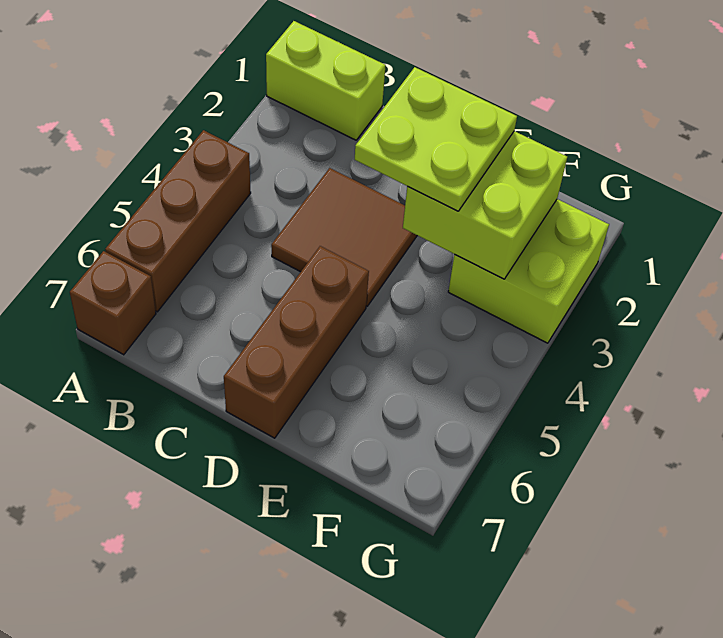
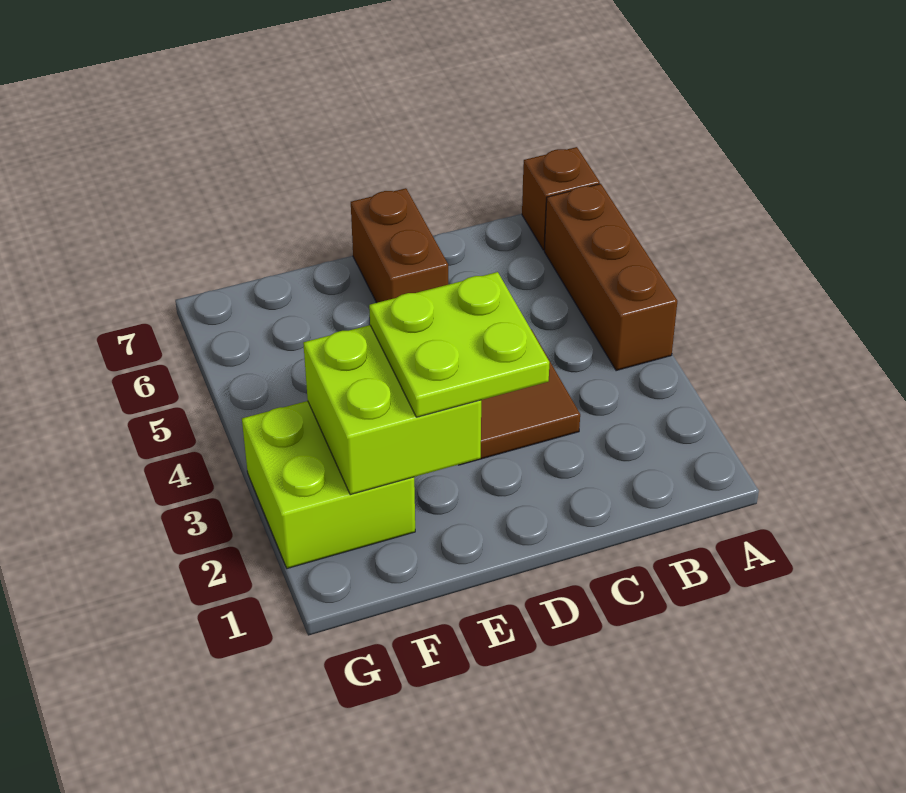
lime 1x2 brick [266,21,386,140] -> none
brown 1x3 brick [224,246,369,438] -> brown 1x2 brick [351,188,448,303]

